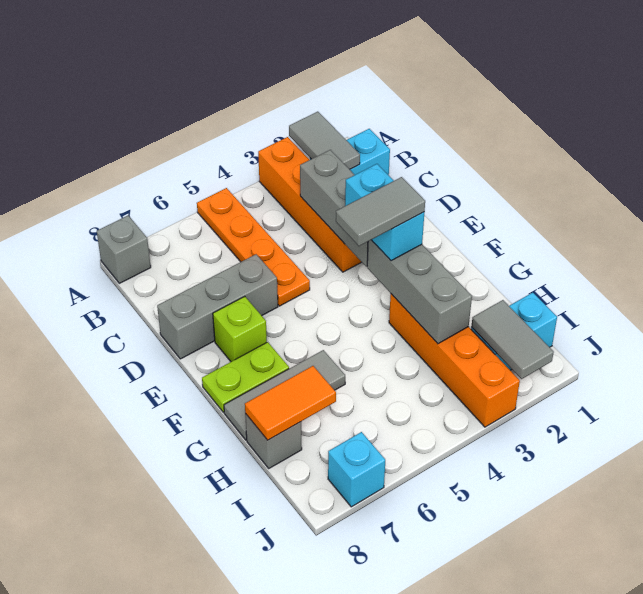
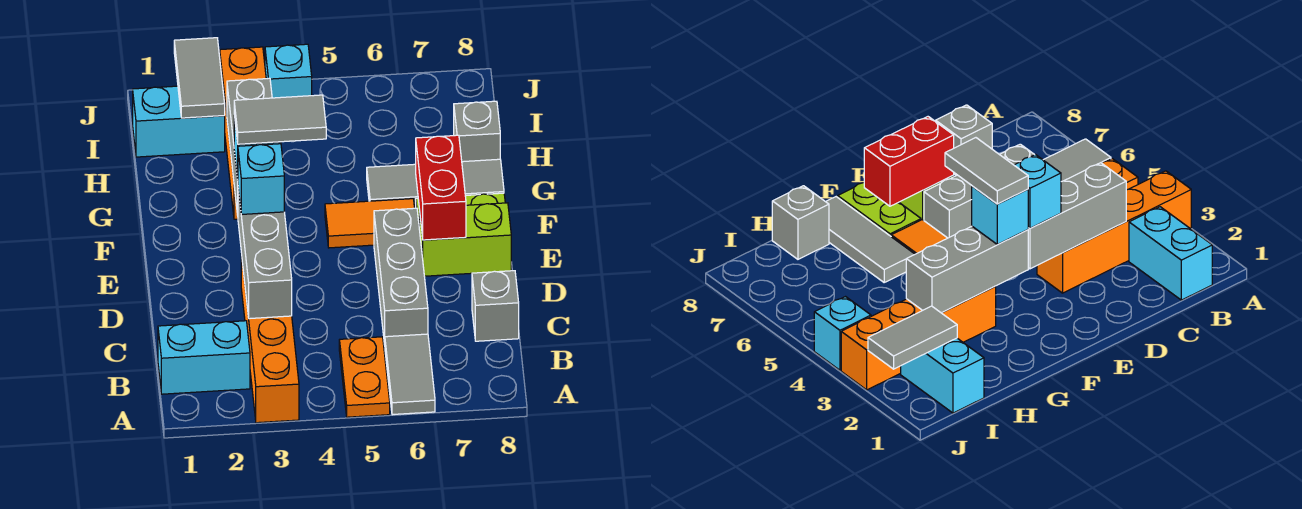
grey 1x2 tile [289,112,360,169] -> grey 1x2 tile moved to [385,334,435,415]
orange 1x4 plate [197,188,310,306] -> orange 1x2 plate [339,337,390,417]
grey 1x1 brick [97,216,151,283] -> grey 1x1 brick moved to [472,271,519,341]
grey 1x3 brick [157,254,278,359] -> grey 1x3 brick turned to [374,208,428,345]
lime 1x1 brick [213,296,267,362] -> lime 1x2 brick [419,203,511,276]
none -> red 1x2 brick [416,135,466,240]
orange 1x2 tile [245,366,336,440] -> orange 1x2 tile moved to [325,199,414,248]
cyan 1x1 brick [328,432,385,507] -> cyan 1x1 brick moved to [265,44,312,98]

